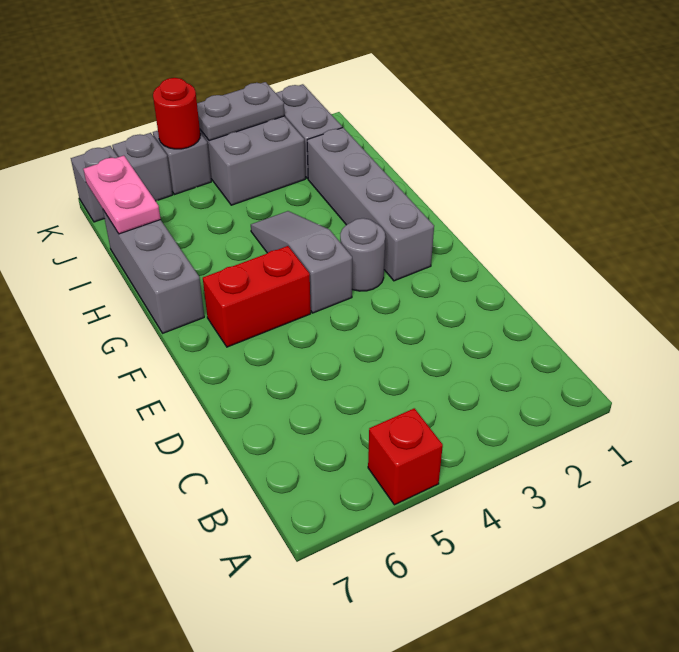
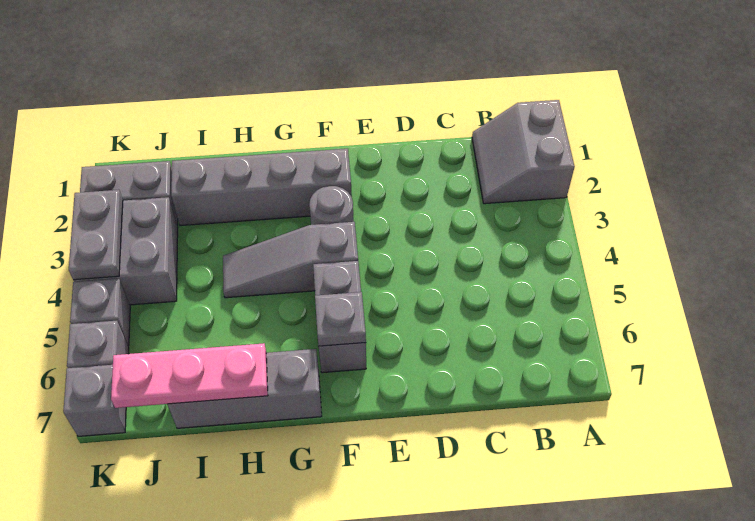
none -> grey 2x2 slope [472,100,575,204]
red 1x1 brick [368,408,443,505] -> none
red 1x2 brick [203,246,311,347] -> grey 1x2 brick [313,261,366,373]
none -> grey 1x1 plate [315,292,366,346]
pink 1x2 plate [83,156,161,234] -> pink 1x3 plate [111,343,268,408]
red 1x1 round brick [153,78,200,149] -> none

